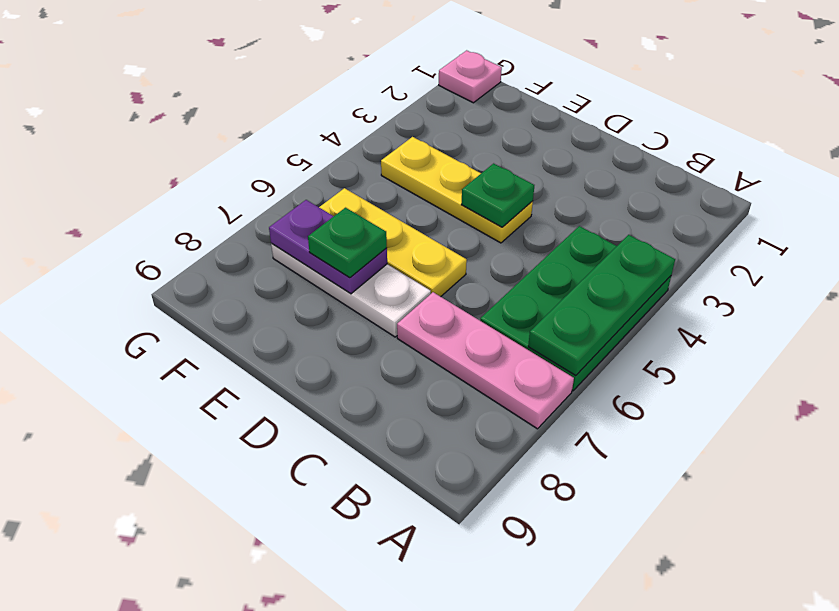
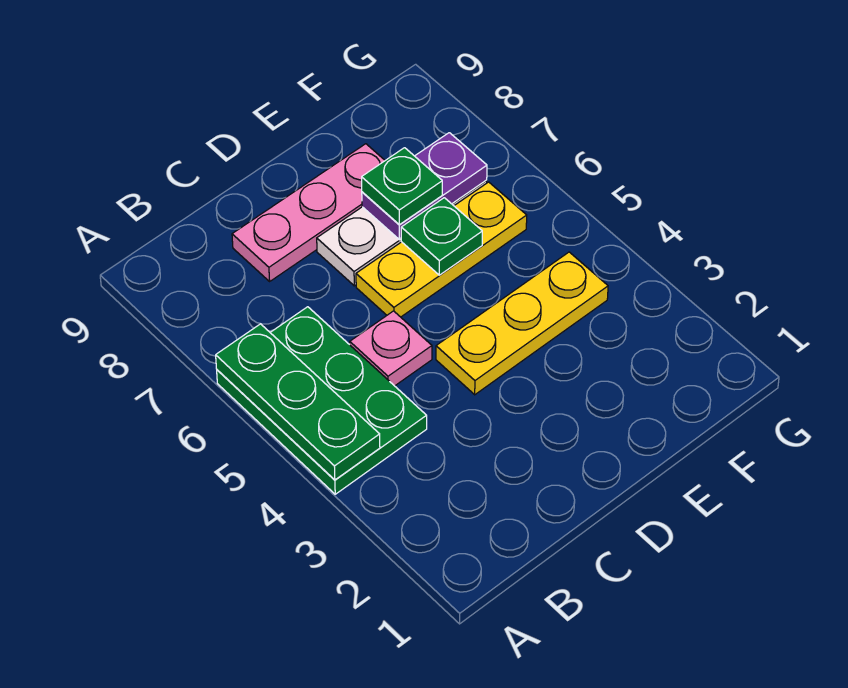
pink 1x3 plate [397,292,574,429] -> pink 1x3 plate moved to [232,144,385,281]
green 1x1 plate [461,163,534,227] -> green 1x1 plate moved to [401,198,482,275]
pink 1x1 plate [439,50,502,103] -> pink 1x1 plate moved to [350,311,432,386]

